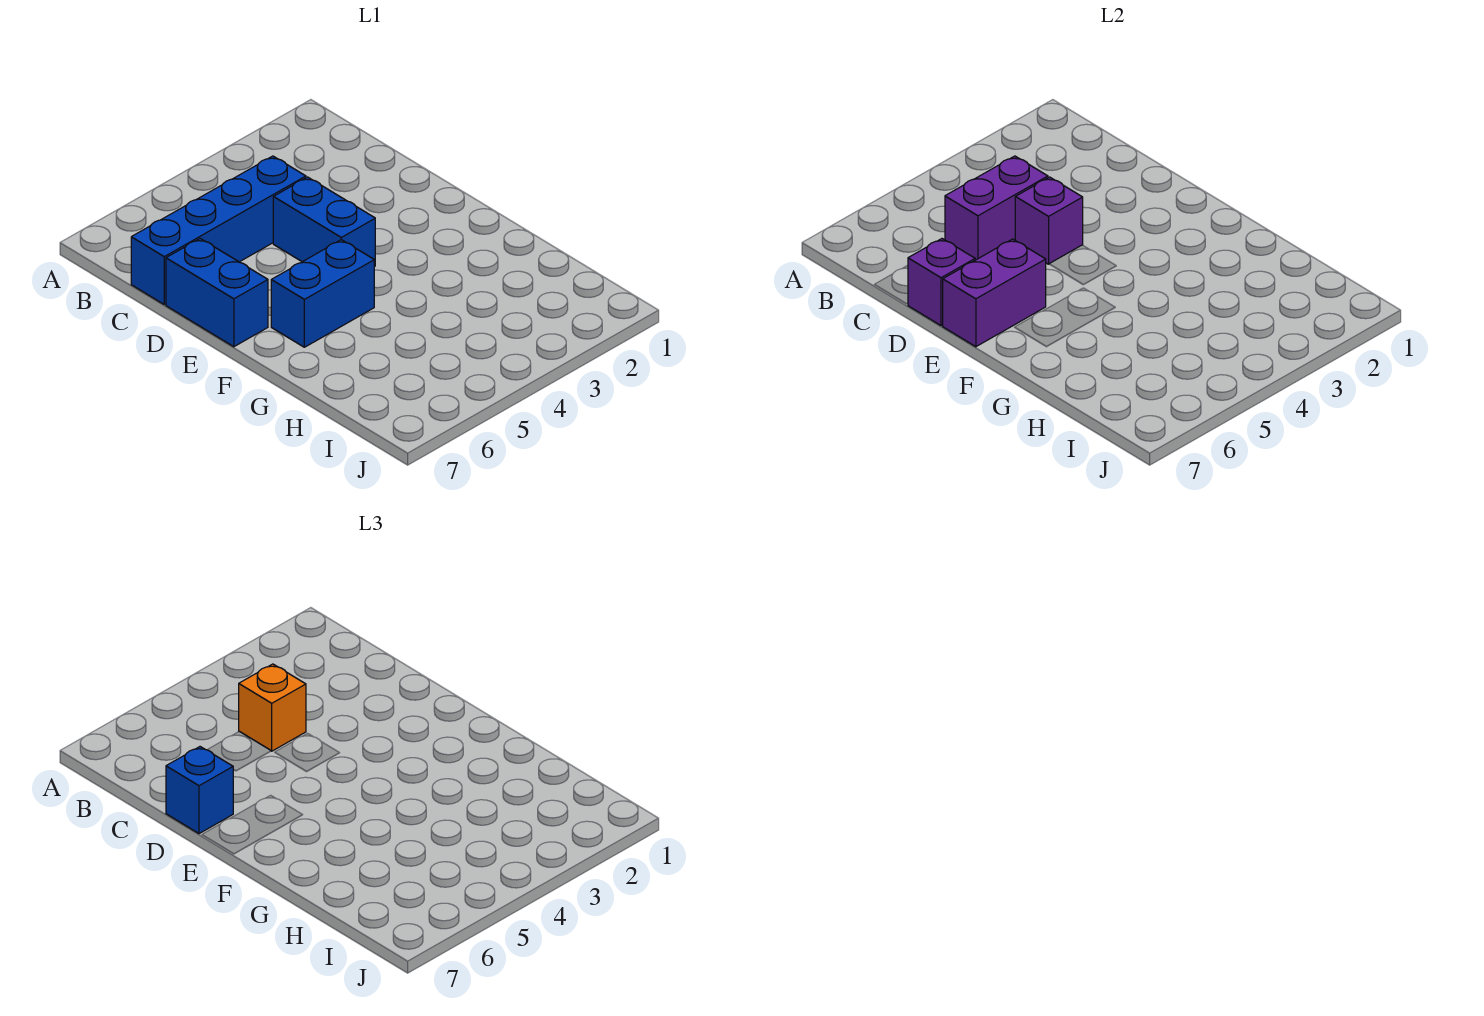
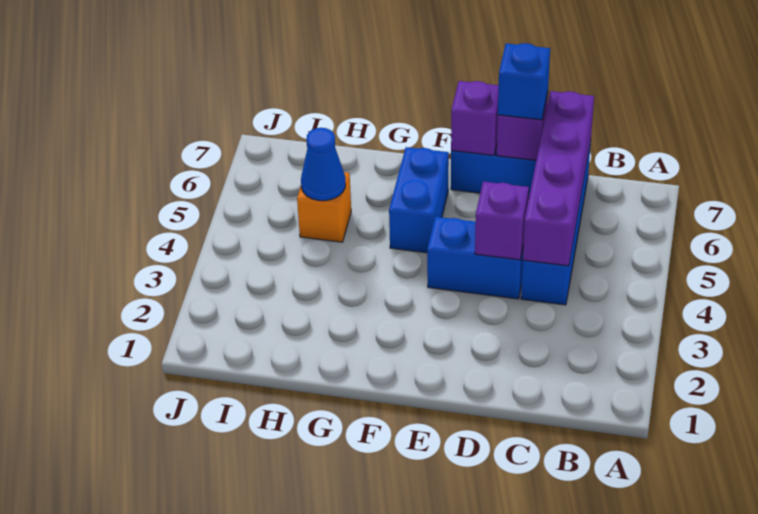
purple 1x2 brick [945,156,1048,260] -> purple 1x4 brick [523,91,594,266]
orange 1x1 brick [239,664,306,751] -> orange 1x1 brick moved to [297,172,351,242]
purple 1x2 brick [943,239,1046,347] -> purple 1x1 brick [451,81,499,155]
none -> blue 1x1 cone [301,128,345,201]

